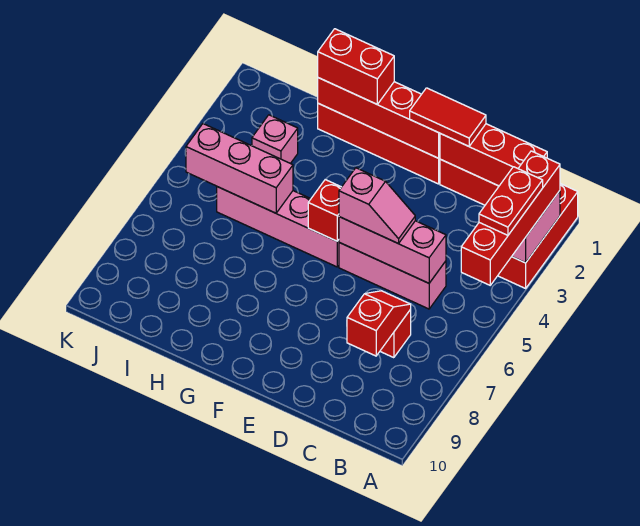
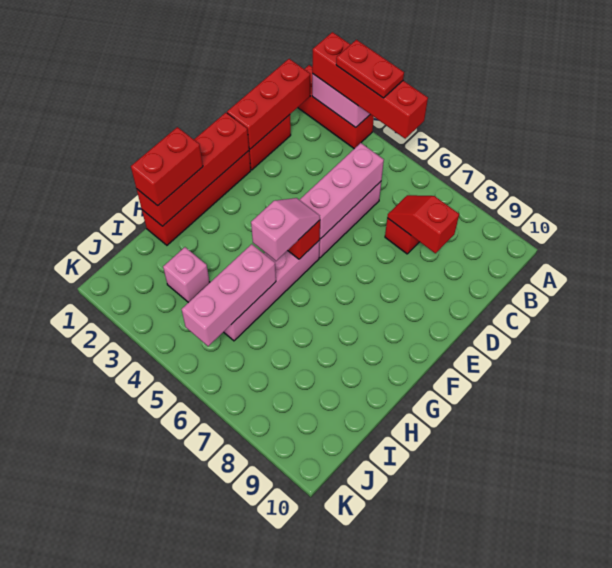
red 1x2 tile [410,88,486,146] -> none
pink 1x2 slope [339,168,415,243] -> pink 1x2 slope moved to [251,198,320,261]

